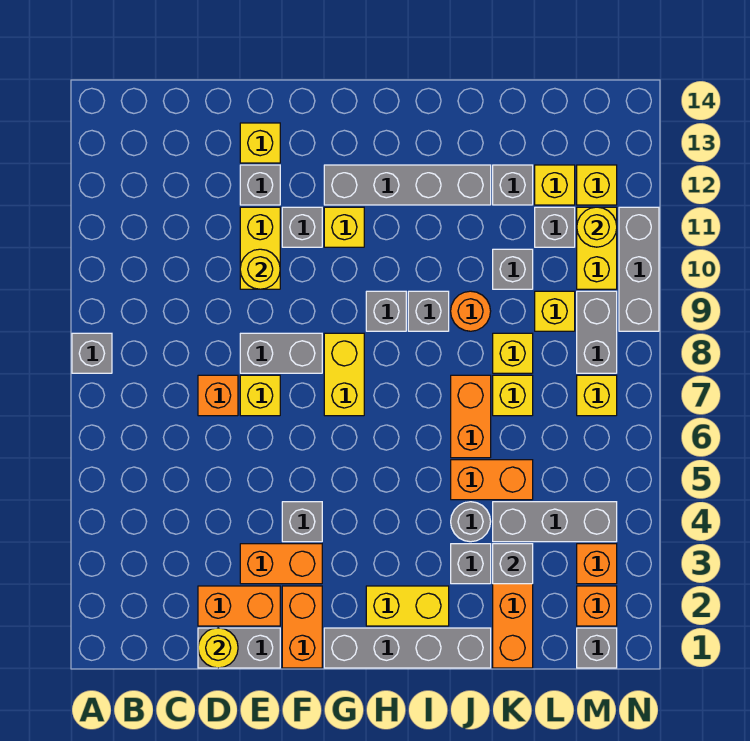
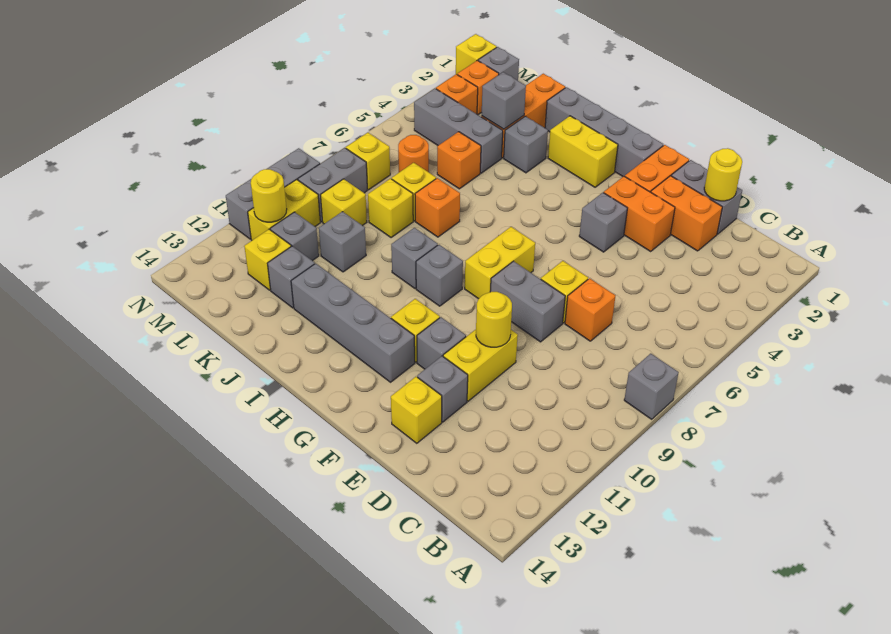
grey 1x1 round brick [451,502,491,542] -> none
orange 1x2 brick [451,460,533,500] -> orange 1x1 brick [437,132,481,189]
orange 1x2 brick [451,375,491,458] -> orange 1x1 brick [415,178,460,237]
orange 1x1 round brick [451,291,491,331] -> orange 1x1 round brick moved to [398,135,429,172]
yellow 1x1 brick [577,165,617,205] -> yellow 1x1 brick moved to [456,34,497,74]

